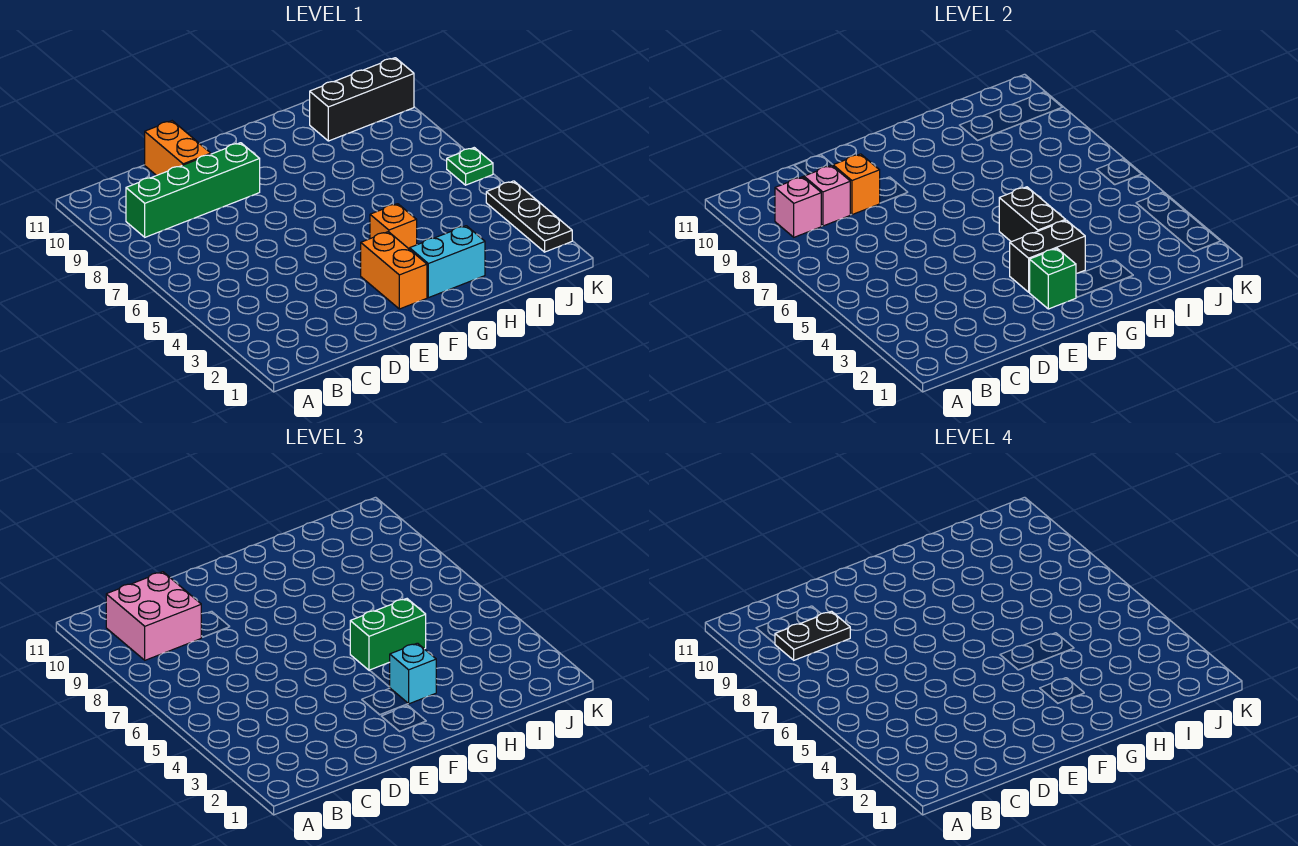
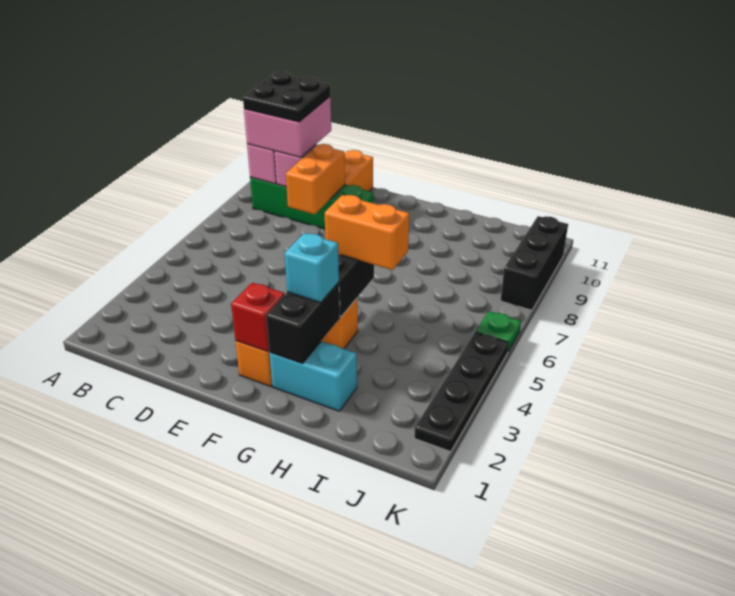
black 1x2 plate [775,611,850,660] -> black 2x2 plate [243,71,330,122]
orange 1x1 brick [833,154,880,215] -> orange 1x2 brick [286,144,345,214]
green 1x1 brick [1029,249,1076,309] -> red 1x1 brick [231,283,285,351]
black 1x2 brick [1010,220,1085,292] -> black 1x2 brick turned to [266,282,340,363]
green 1x2 brick [350,599,426,670] -> orange 1x2 brick [325,195,409,270]
black 1x3 brick [310,58,414,141] -> black 1x3 brick turned to [500,216,568,310]
black 1x3 plate [486,181,572,252] -> black 1x4 plate [414,332,509,452]

